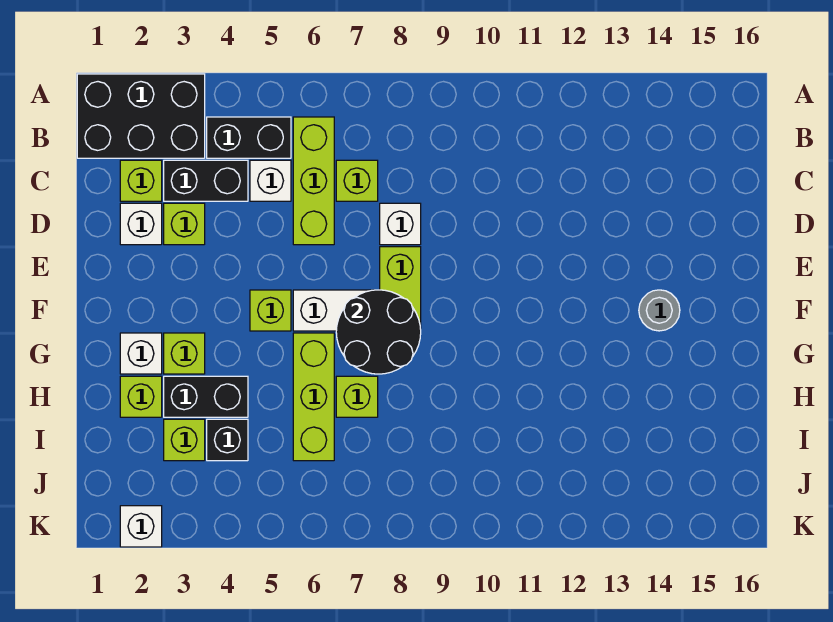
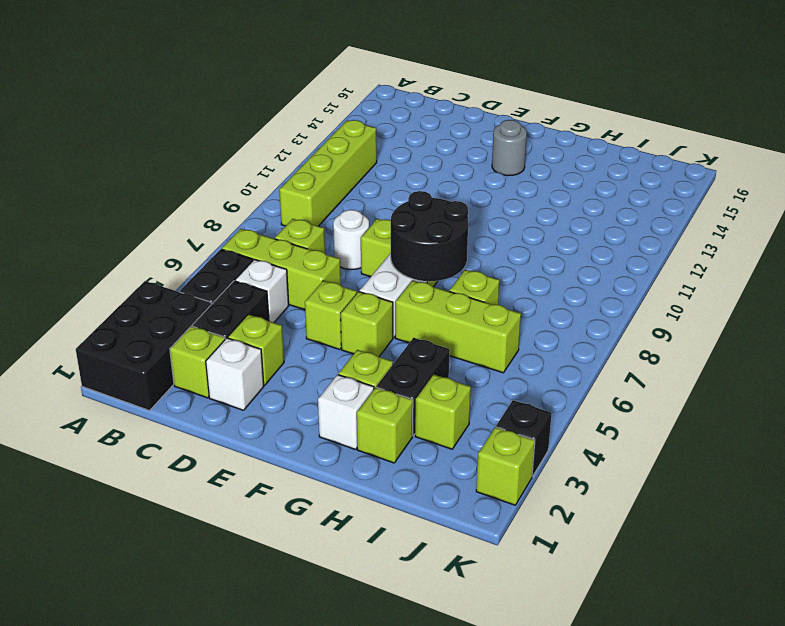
none -> lime 1x4 brick [279,120,377,226]
white 1x1 brick [380,203,421,245] -> white 1x1 round brick [333,210,369,270]
none -> lime 1x1 brick [305,281,357,349]
black 1x1 brick [207,419,248,461] -> black 1x1 brick moved to [496,400,552,477]
white 1x1 brick [120,506,162,547] -> lime 1x1 brick [476,427,535,505]

